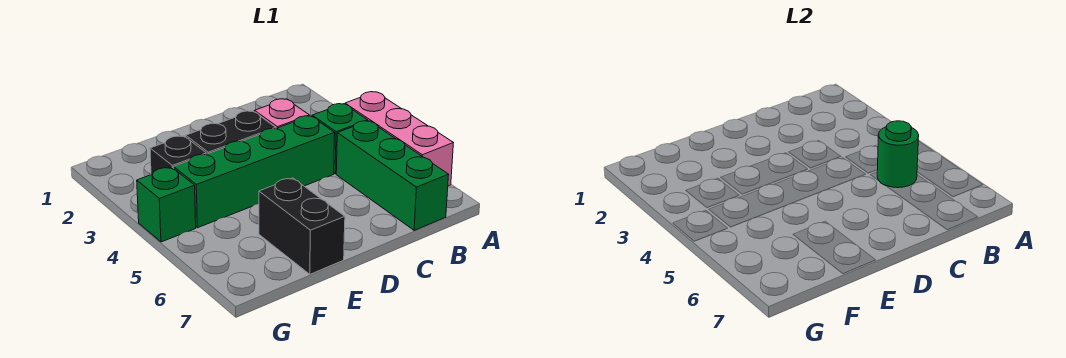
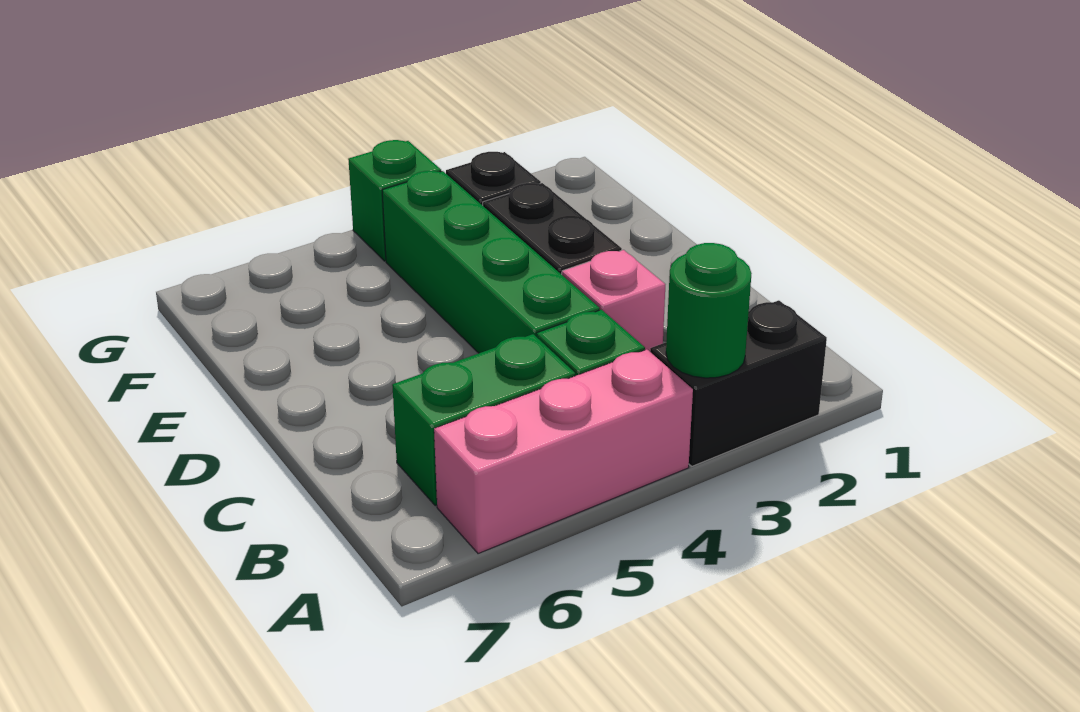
green 1x3 brick [336,121,449,230] -> green 1x2 brick [392,334,575,506]
green 1x1 round brick [877,121,919,188] -> green 1x1 round brick moved to [666,243,752,378]
black 1x2 brick [259,178,345,274] -> black 1x2 brick moved to [650,300,827,466]

